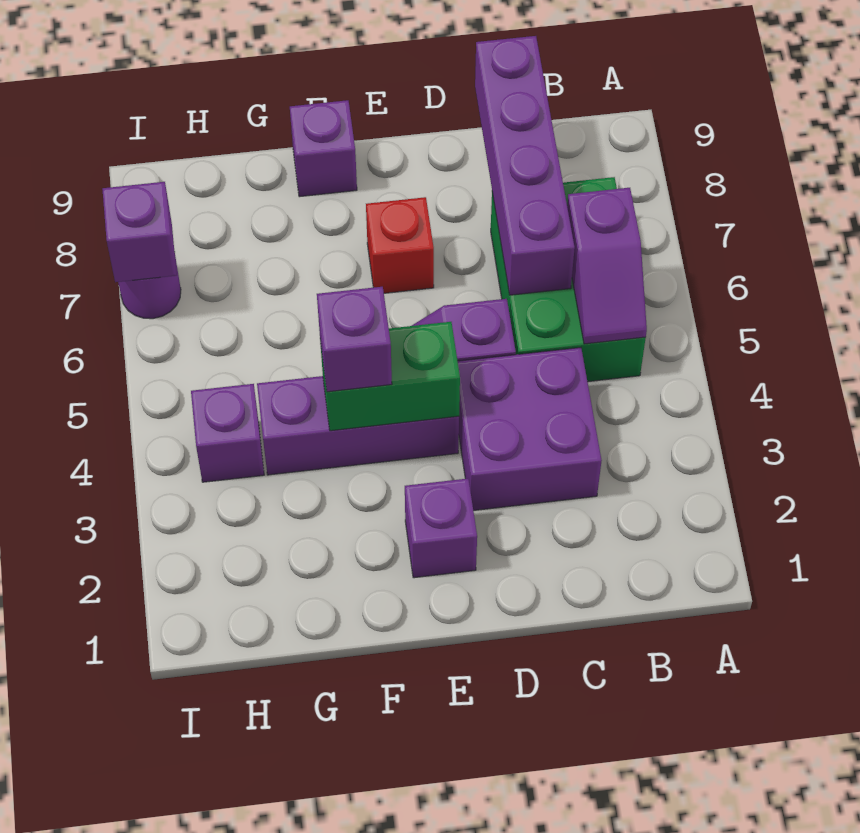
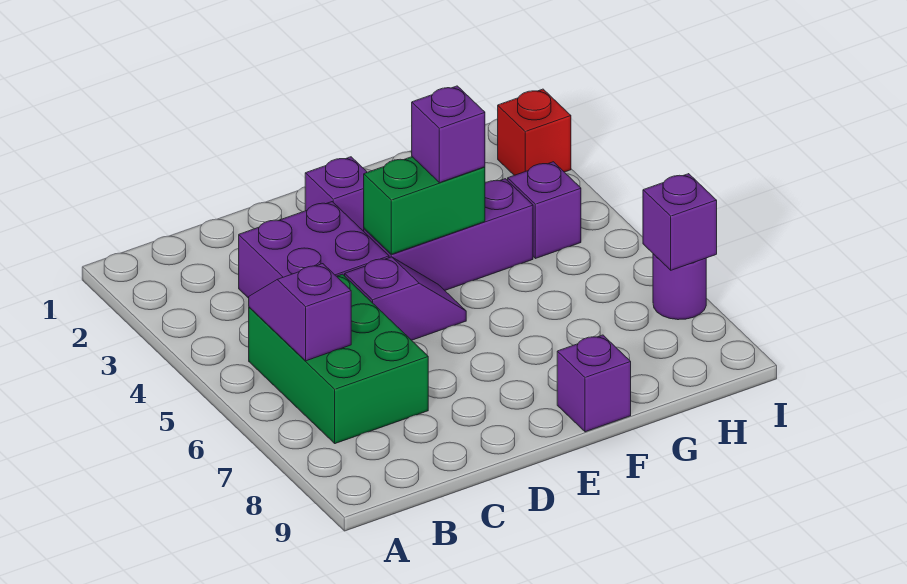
purple 1x4 brick [475,36,575,295] -> none
red 1x1 brick [366,197,434,293] -> red 1x1 brick moved to [498,89,571,175]

